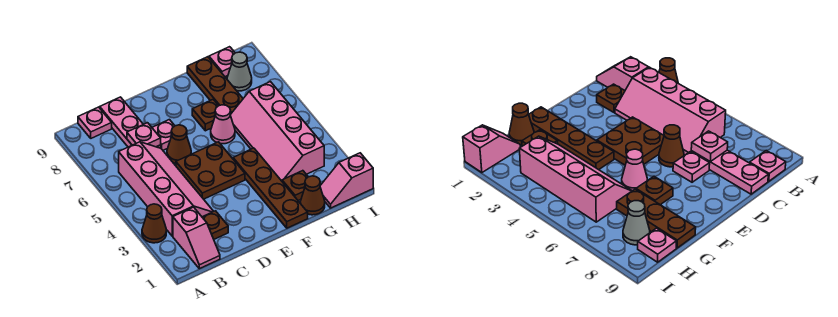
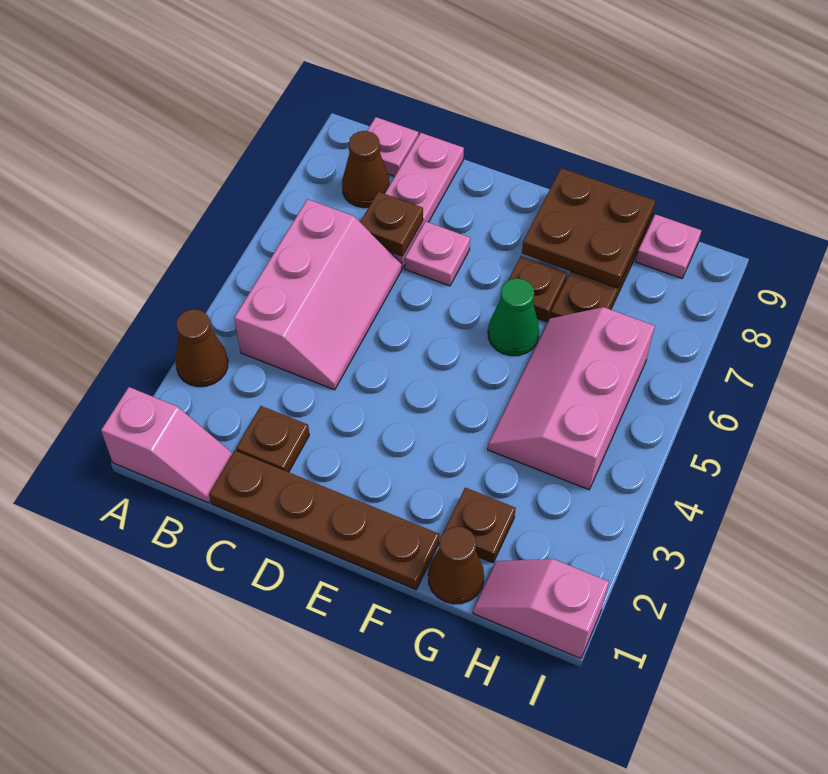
pink 1x2 slope [173,207,220,269] -> pink 1x2 slope turned to [101,387,233,503]
pink 2x4 slope [119,142,213,236] -> pink 2x3 slope [234,199,402,390]
pink 1x1 plate [127,123,161,147] -> brown 1x1 plate [360,192,423,256]
brown 2x2 plate [176,142,245,199] -> brown 2x2 plate moved to [522,168,655,288]
brown 1x1 cone [167,125,191,163] -> brown 1x1 cone moved to [342,131,390,208]
brown 1x4 plate [233,148,308,228] -> brown 1x4 plate turned to [209,451,439,590]
pink 1x1 cone [211,105,235,144] -> green 1x1 cone [488,278,539,356]
pink 2x4 slope [230,82,324,181] -> pink 2x3 slope [488,307,655,490]
grey 1x1 cone [227,52,252,91] -> none

